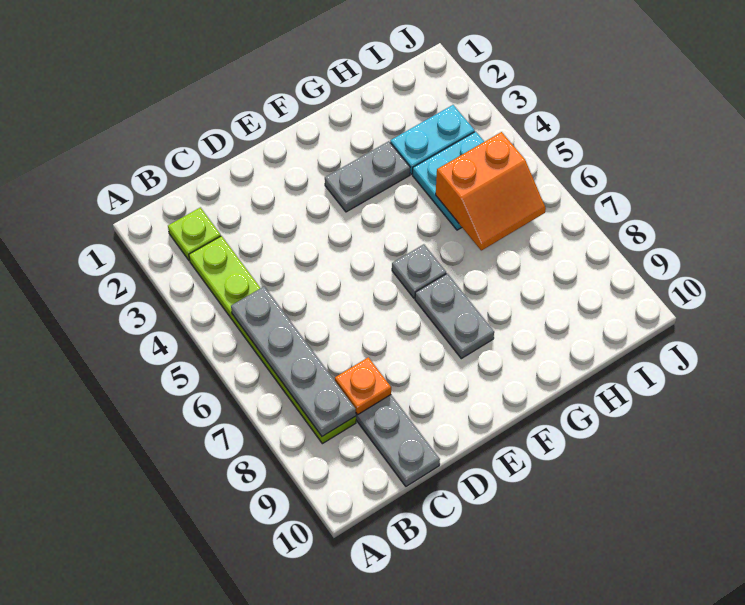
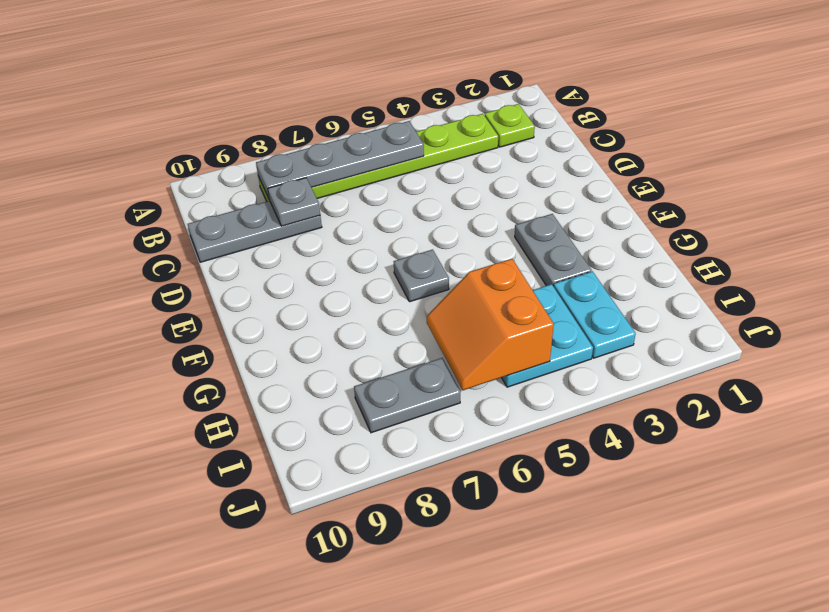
orange 1x1 plate [335,357,391,415] -> grey 1x1 plate [268,178,320,226]
grey 1x2 plate [415,273,494,359] -> grey 1x2 plate moved to [354,358,460,433]

